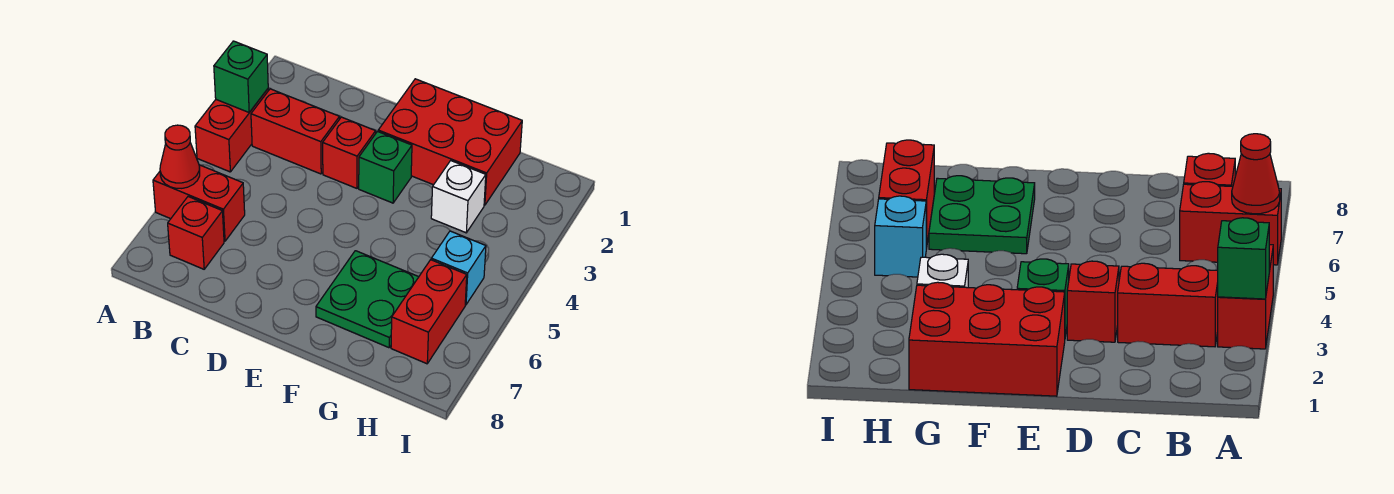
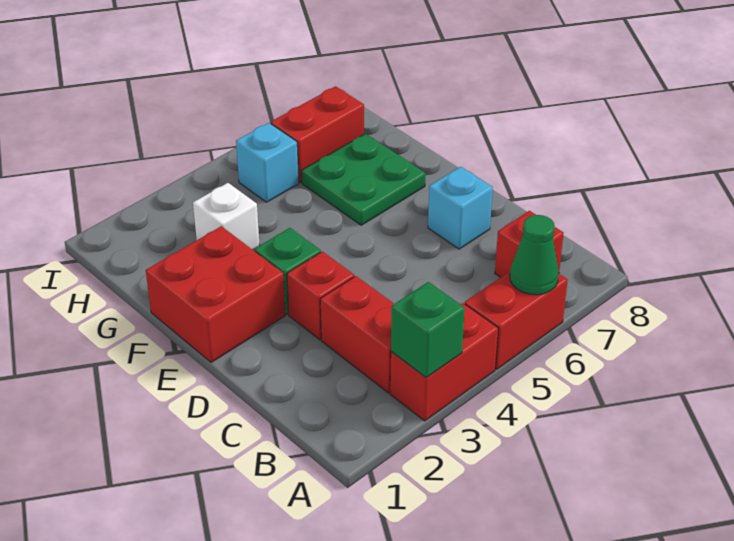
red 1x2 brick [153,165,245,241] -> red 1x2 brick turned to [465,271,568,369]
red 1x1 cone [160,125,200,188] -> green 1x1 cone [510,215,559,295]
none -> cyan 1x1 brick [428,167,493,249]
red 2x3 brick [378,79,522,205] -> red 2x2 brick [146,226,285,362]

